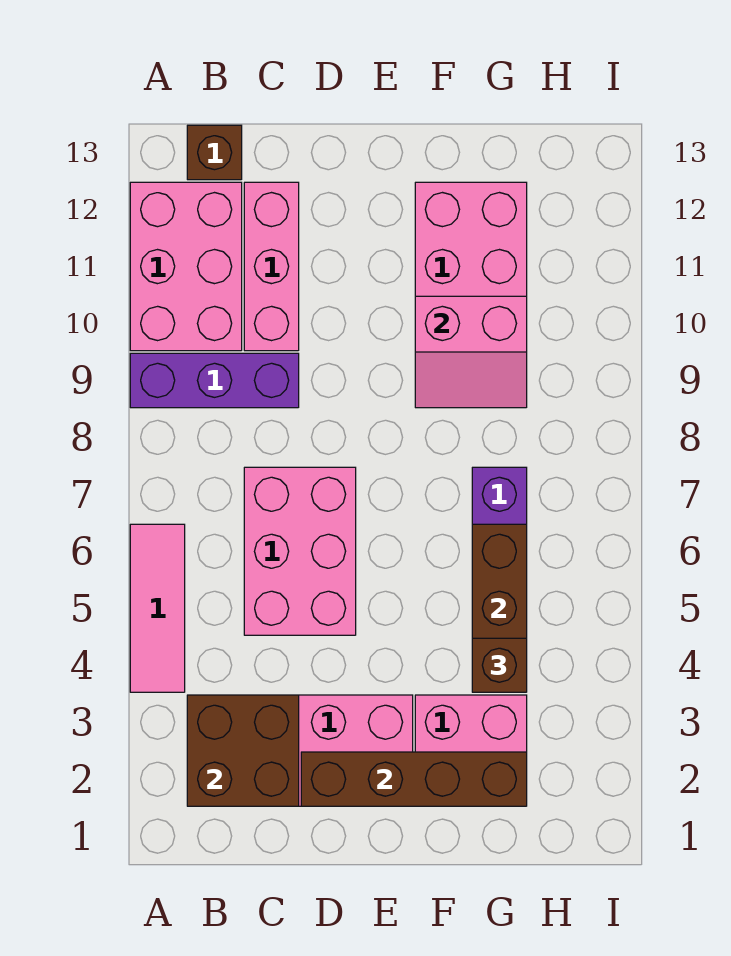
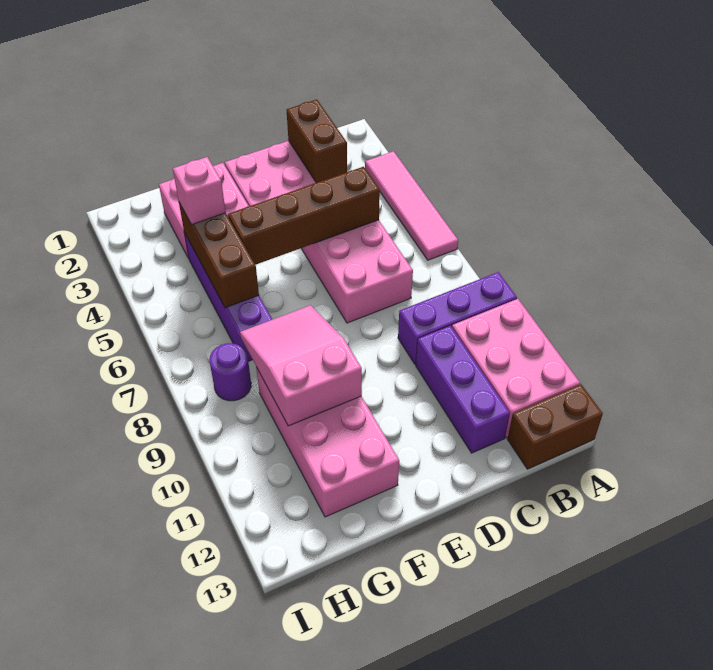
pink 1x3 tile [130,524,185,692] -> pink 1x4 tile [365,151,458,260]
brown 2x2 brick [187,695,299,806] -> brown 1x2 brick [287,99,347,183]
brown 1x1 brick [187,125,242,180] -> brown 1x2 brick [508,384,603,469]
pink 1x3 brick [244,182,299,351] -> purple 1x3 brick [416,326,510,453]
brown 1x4 brick [301,752,527,806] -> brown 1x4 brick moved to [228,167,380,265]
pink 2x2 slope [415,296,527,408] -> pink 2x3 slope [240,305,362,426]
brown 1x1 brick [472,638,527,692] -> pink 1x1 brick [173,157,226,225]
none -> purple 1x1 round brick [210,343,251,401]

